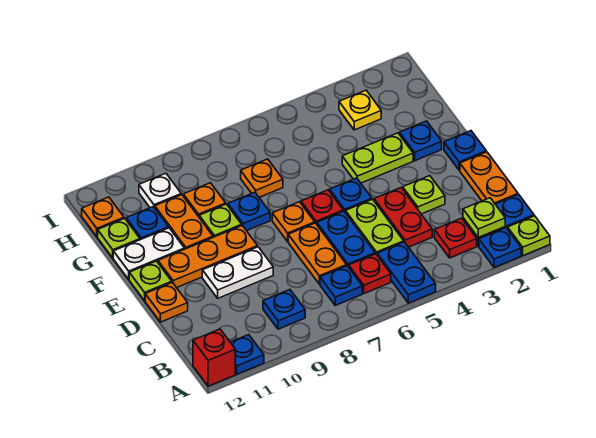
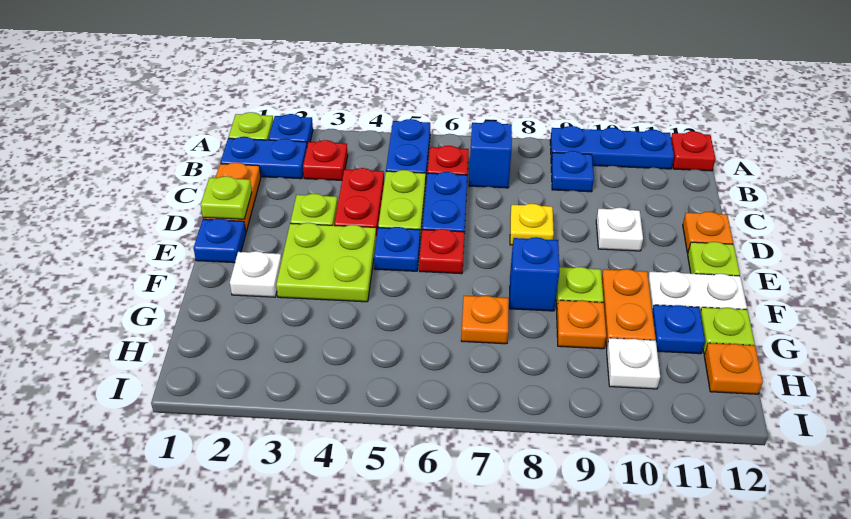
blue 1x1 plate [230,335,264,374] -> blue 1x3 plate [550,126,674,169]
red 1x1 brick [193,329,235,386] -> red 1x1 plate [671,131,715,171]
lime 1x1 plate [463,198,505,238] -> lime 1x1 plate moved to [201,176,252,219]
blue 1x1 plate [320,266,362,305] -> blue 1x1 brick [469,121,512,188]
orange 1x2 plate [288,223,347,284] -> none
white 1x2 plate [202,247,273,298] -> white 1x1 plate [596,208,643,251]
orange 1x1 plate [272,202,315,241] -> none
orange 1x3 plate [158,226,258,288] -> none
blue 1x1 plate [399,121,442,161] -> white 1x1 plate [230,251,282,297]
lime 1x2 plate [342,133,413,183] -> lime 2x2 plate [276,223,376,302]
blue 1x1 plate [228,192,270,231] -> blue 1x1 brick [510,237,560,311]
yellow 1x1 plate [339,90,381,130] -> yellow 1x1 plate moved to [510,204,554,245]

